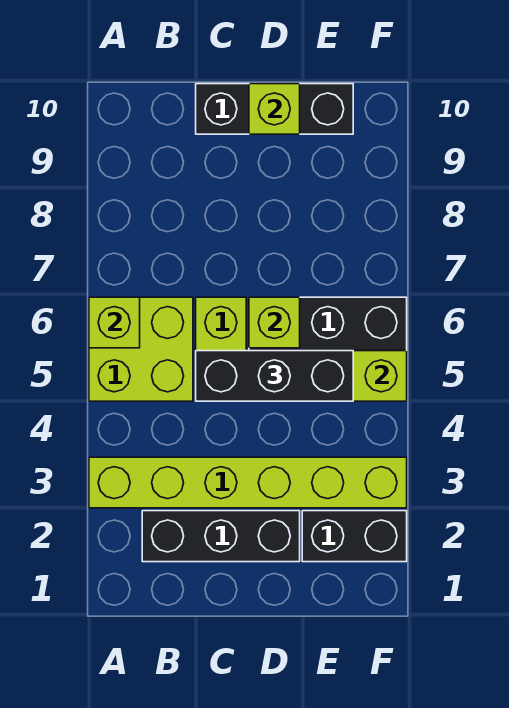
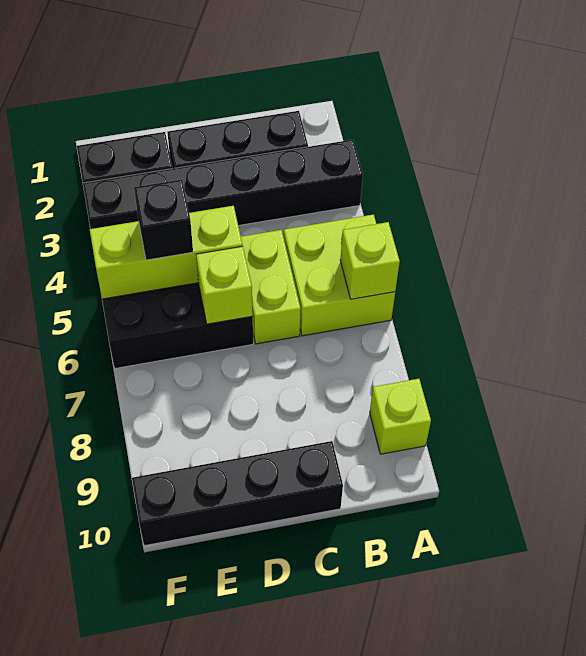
lime 1x6 brick [89,457,407,508] -> black 1x6 brick [83,140,363,229]
black 1x3 brick [196,351,353,401] -> black 1x1 brick [134,180,193,260]
black 1x3 brick [196,84,353,134] -> black 1x4 brick [132,441,343,546]
lime 1x1 brick [249,84,300,134] -> lime 1x1 brick moved to [370,379,431,454]

